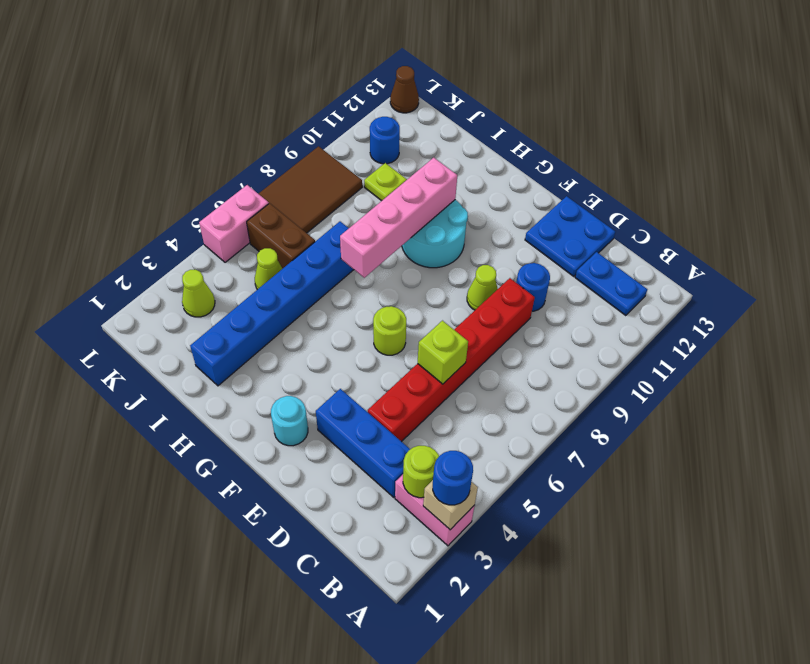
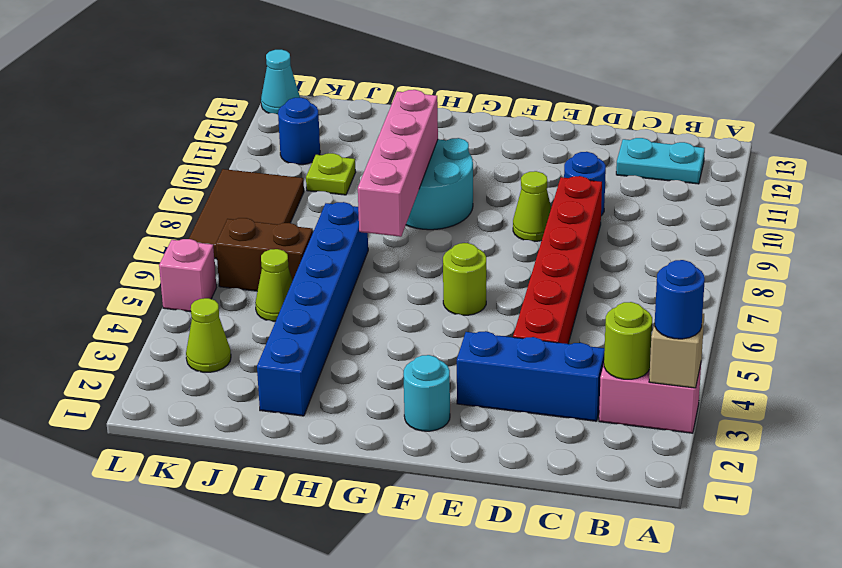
blue 1x2 plate [575,252,647,316] -> cyan 1x2 plate [616,138,705,184]
lime 1x1 brick [418,321,468,384] -> none
blue 2x2 plate [525,196,615,277] -> none
pink 1x2 brick [199,185,269,262] -> pink 1x1 brick [159,239,216,312]
brown 1x1 cone [390,66,419,113] -> cyan 1x1 cone [261,50,300,114]

